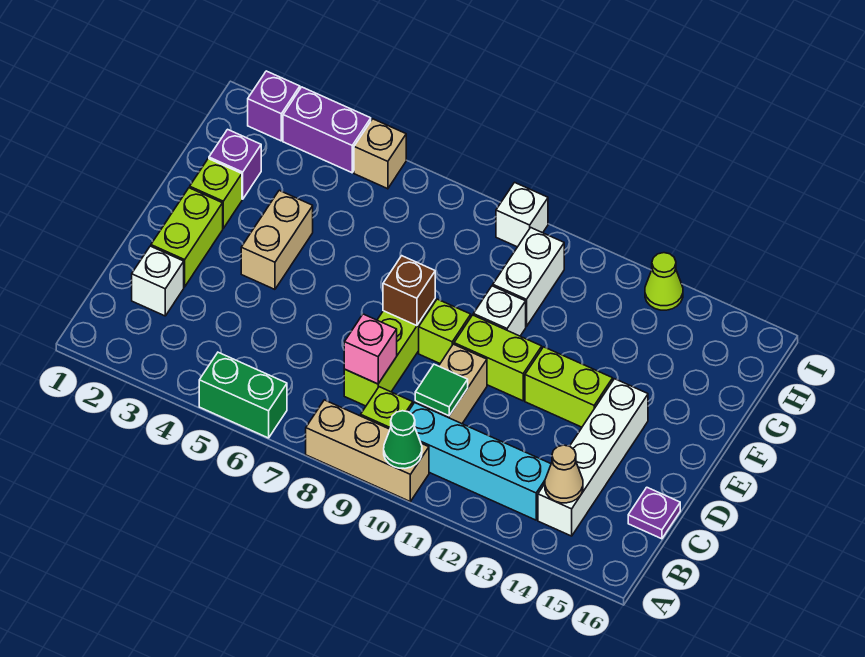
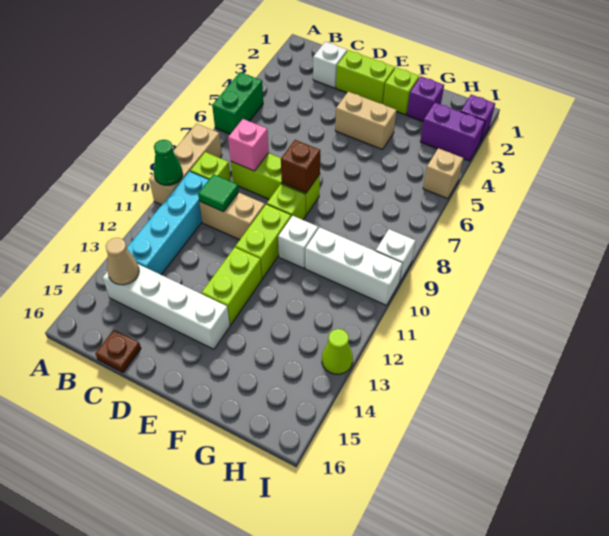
purple 1x1 plate [628,487,680,539] -> brown 1x1 plate [95,330,141,372]
white 1x2 brick [493,228,564,327] -> white 1x3 brick [305,227,402,305]
purple 1x2 brick [283,87,371,173] -> purple 1x2 brick turned to [420,103,485,161]

